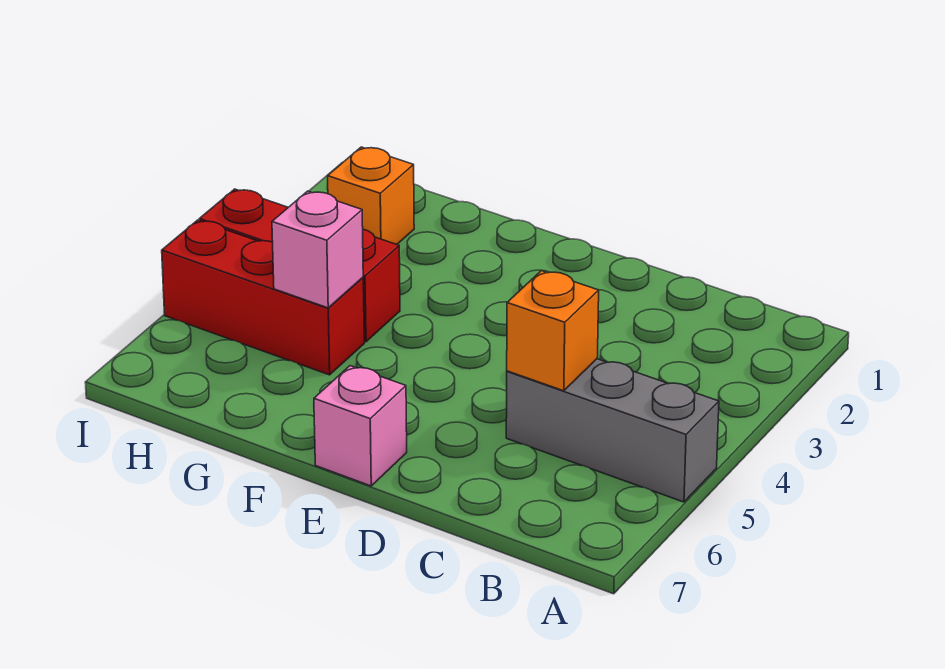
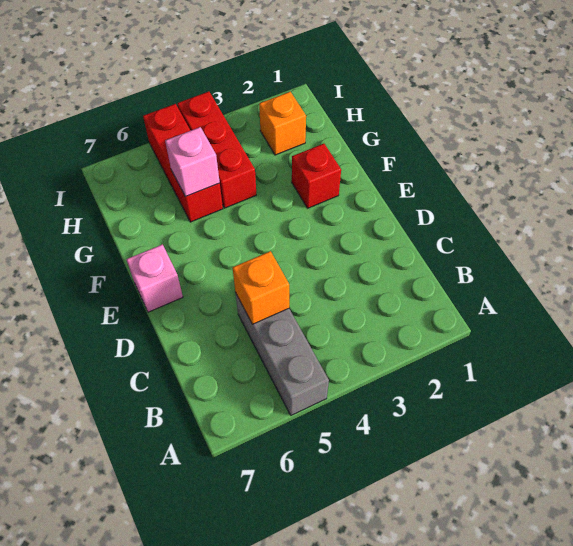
none -> red 1x1 brick [292,144,341,208]

